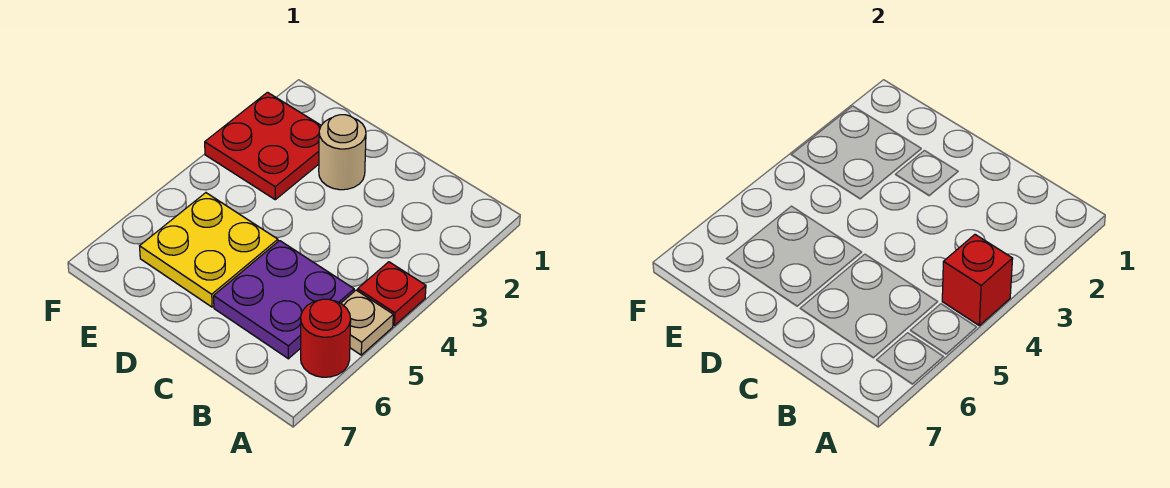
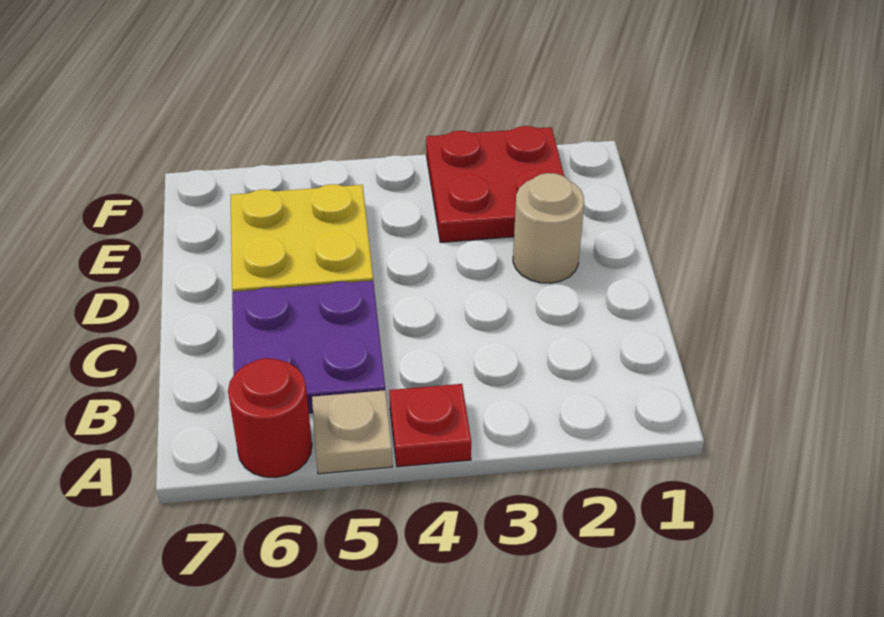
red 1x1 brick [942,235,1013,325] -> none

